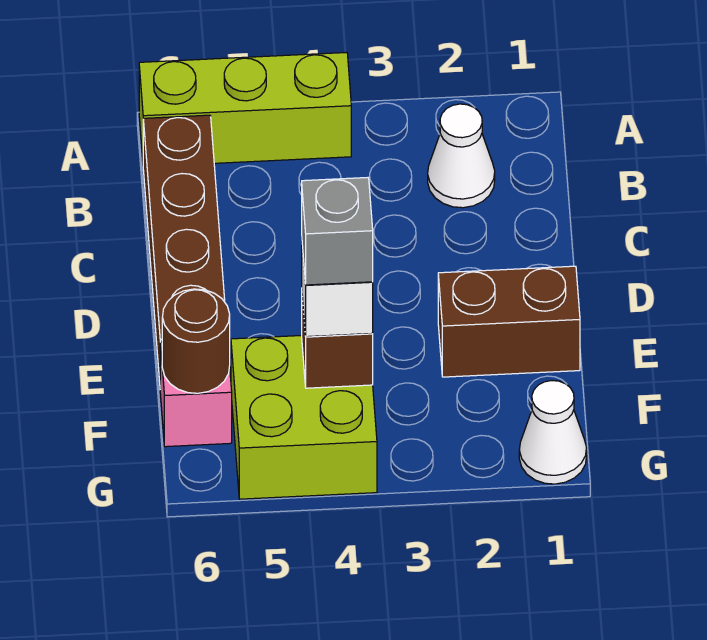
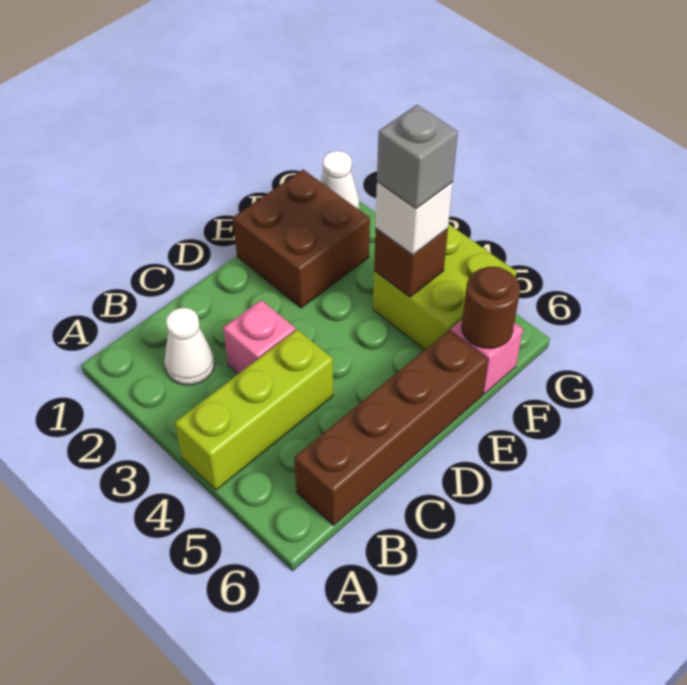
lime 1x3 brick [139,52,351,163] -> lime 1x3 brick turned to [175,330,333,490]
none -> pink 1x1 brick [223,300,295,374]
brown 1x2 brick [438,266,580,377] -> brown 2x2 brick [233,170,370,308]

